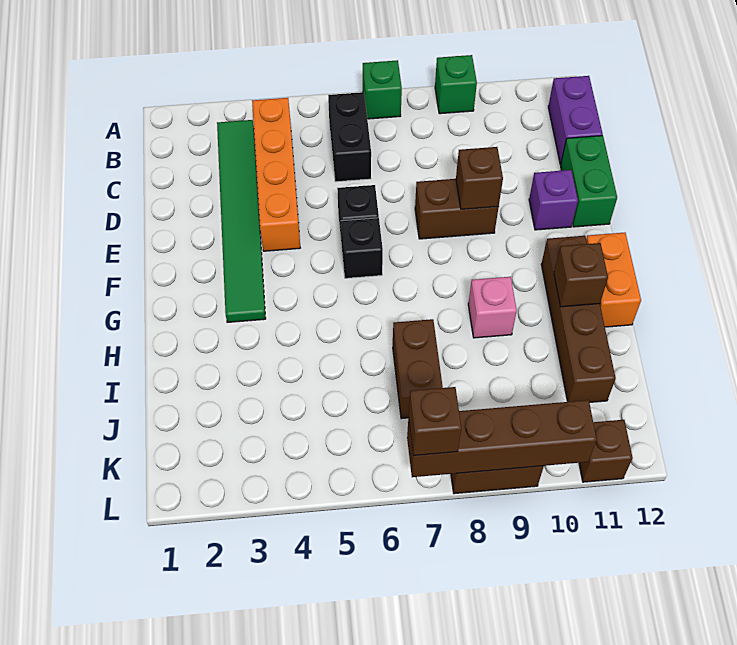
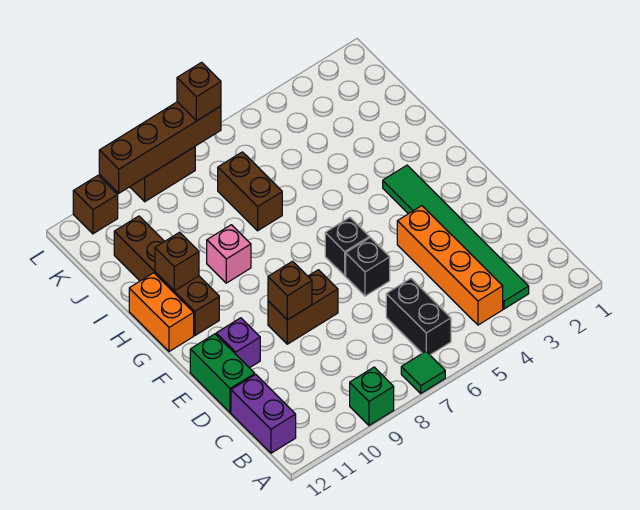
green 1x1 brick [363,60,402,119] -> green 1x1 tile [401,352,445,393]

